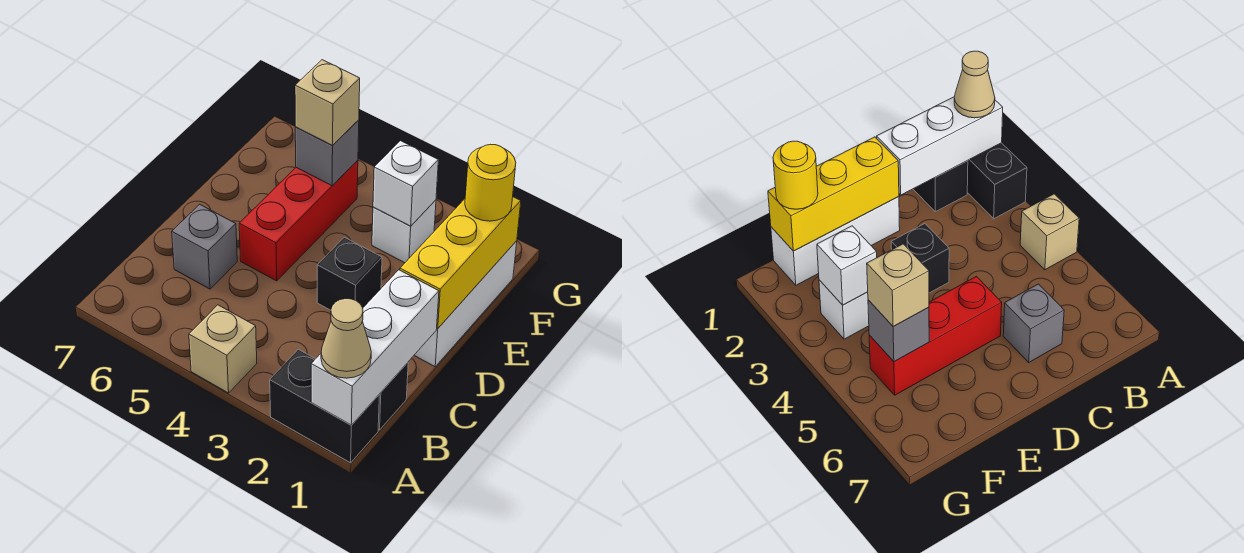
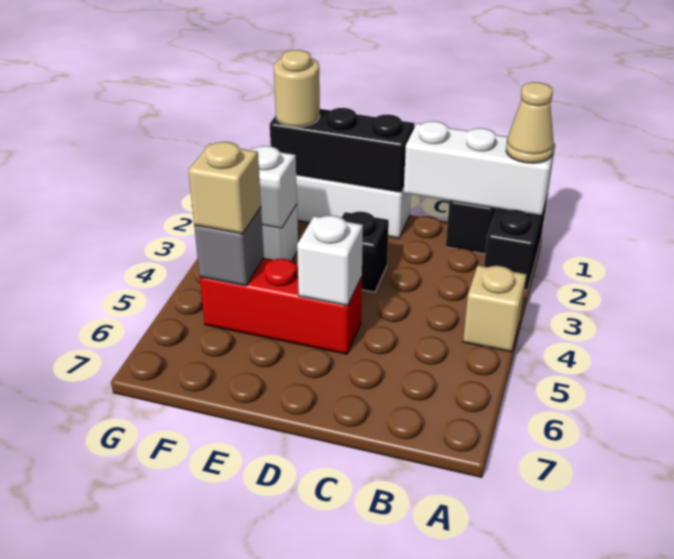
grey 1x1 brick [172,204,237,289] -> none
yellow 1x3 brick [400,197,521,329] -> black 1x3 brick [270,108,414,193]
none -> white 1x1 brick [297,216,363,306]
yellow 1x1 round brick [465,144,516,221] -> tan 1x1 round brick [274,50,320,127]

